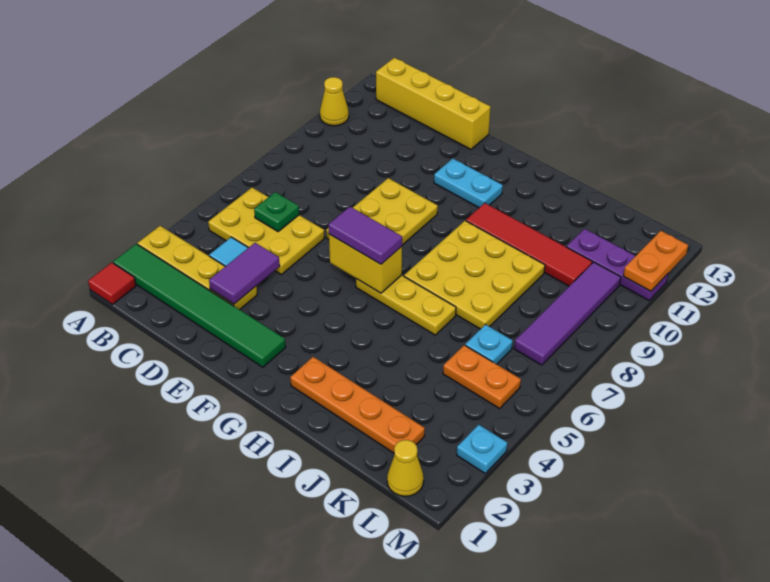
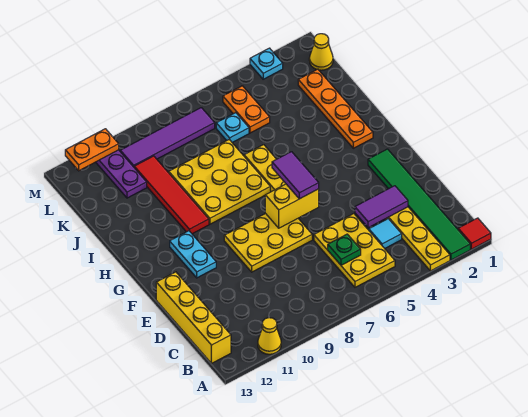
yellow 1x2 brick [329,234,402,293] -> yellow 1x2 brick turned to [265,184,319,228]

